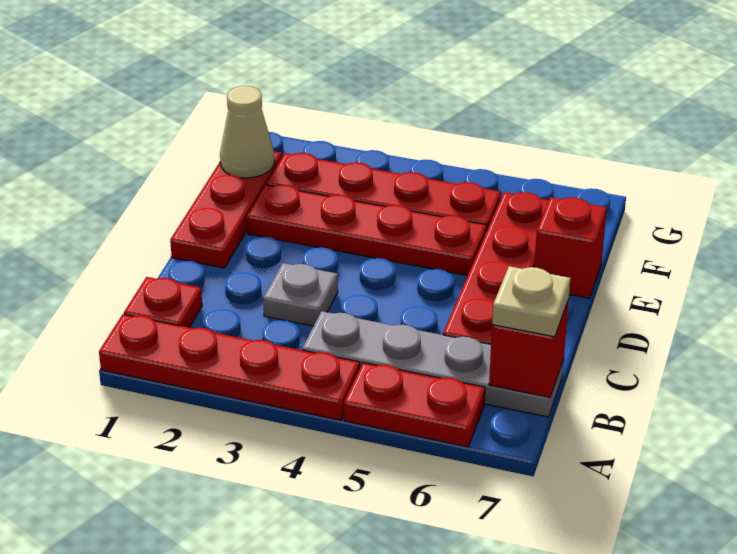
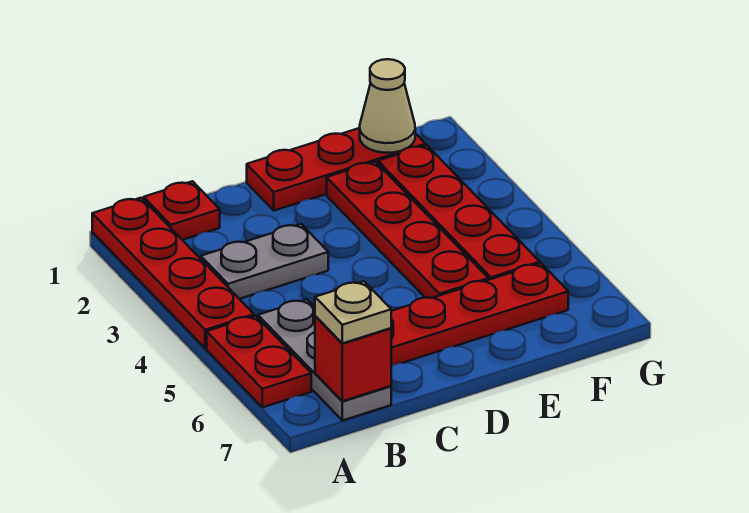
grey 1x4 plate [302,311,564,417] -> grey 1x3 plate [258,299,391,421]
grey 1x1 plate [263,263,338,326] -> grey 1x2 plate [201,224,328,299]
red 1x1 brick [534,197,607,298] -> none

